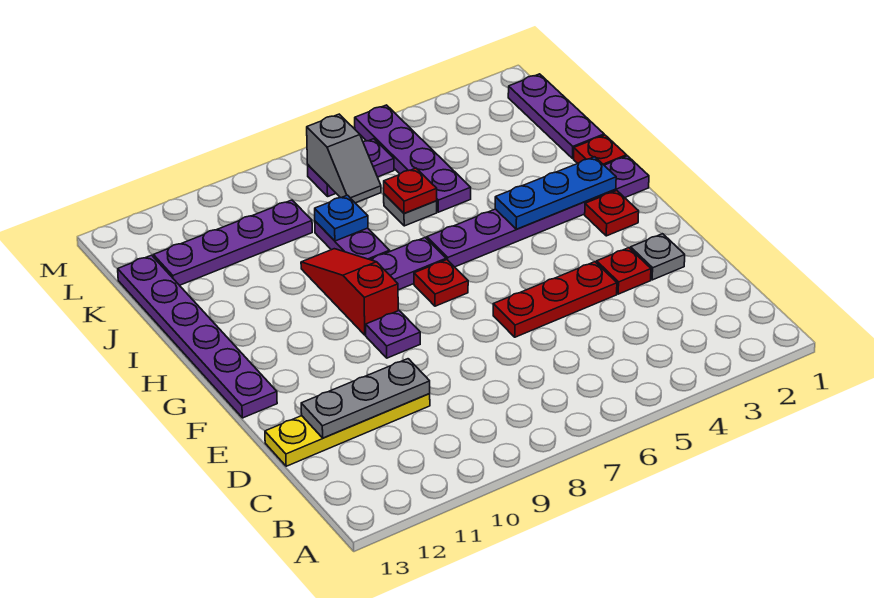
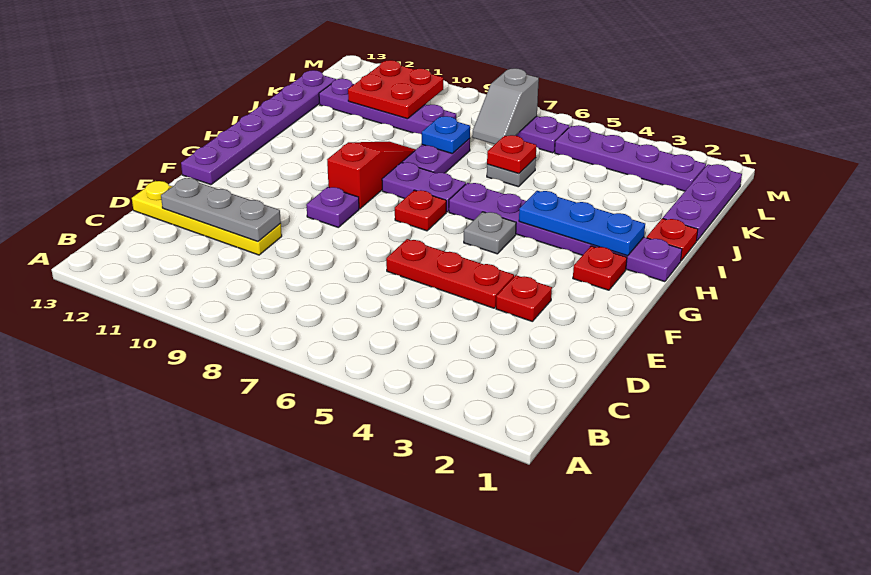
grey 1x1 plate [631,234,685,280] -> grey 1x1 plate moved to [464,212,516,254]
purple 1x4 plate [355,105,471,212] -> purple 1x4 plate turned to [555,125,706,191]
none -> red 2x2 plate [348,60,443,119]

